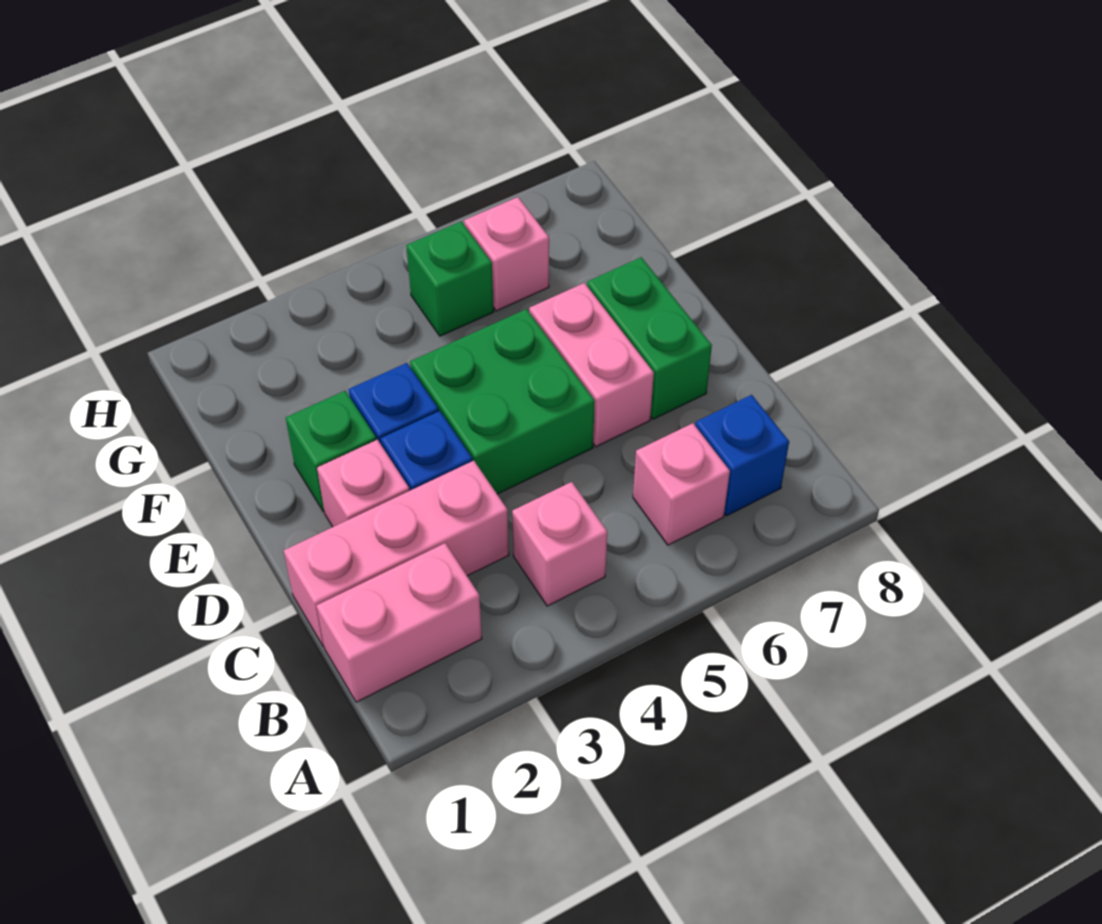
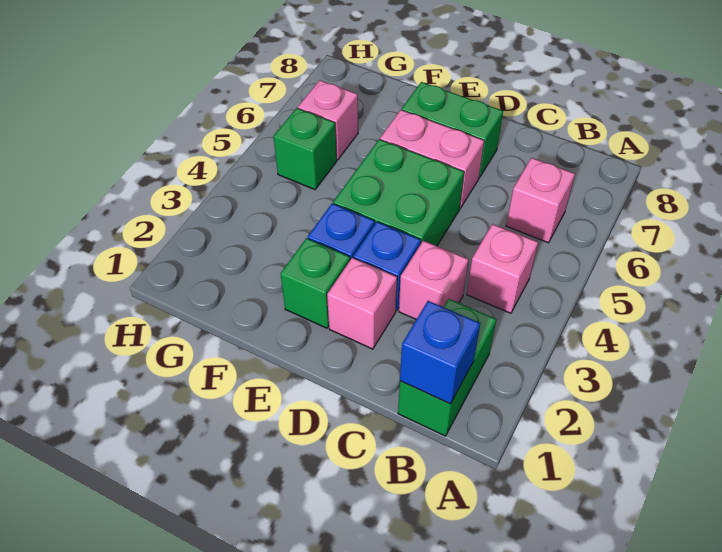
pink 1x2 brick [316,543,482,702] -> green 1x2 brick [398,299,496,436]
blue 1x1 brick [696,395,789,516] -> blue 1x1 brick moved to [400,301,480,404]
pink 1x3 brick [284,461,509,647] -> pink 1x1 brick [399,241,469,319]

